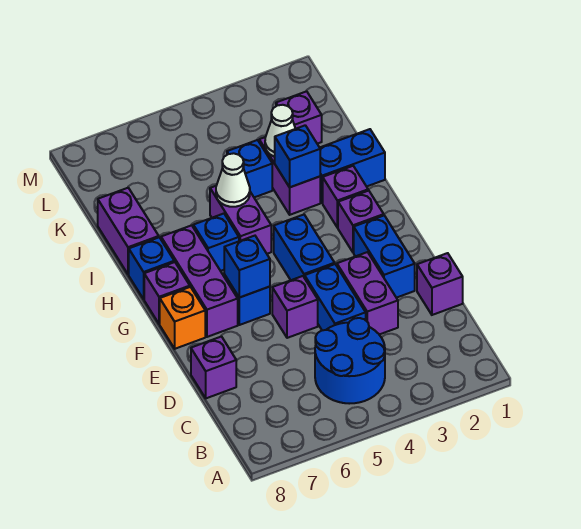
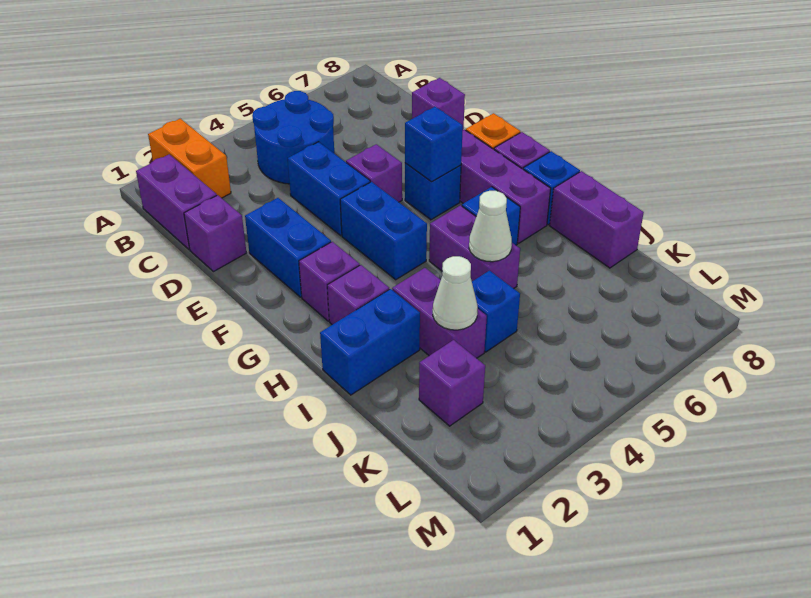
none -> orange 1x2 brick [148,119,231,198]
purple 1x2 brick [337,252,398,335] -> purple 1x2 brick moved to [136,154,217,249]
blue 1x1 brick [275,125,320,187] -> none

